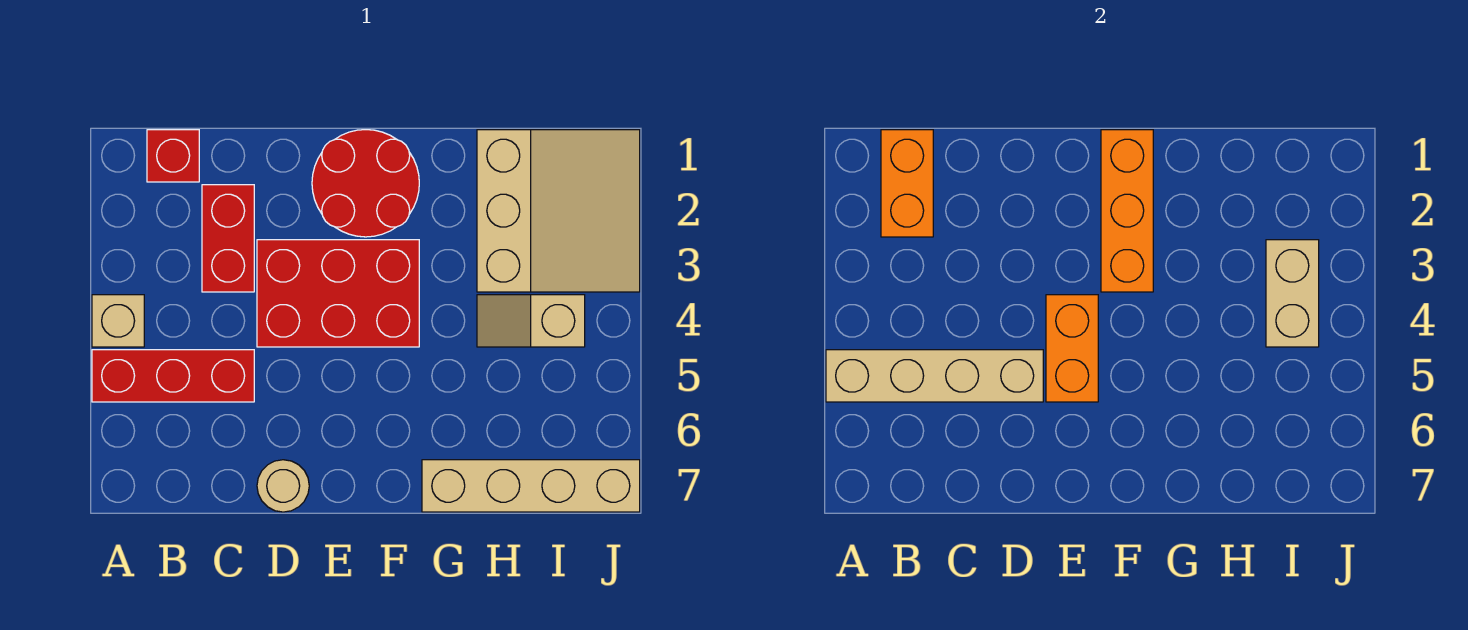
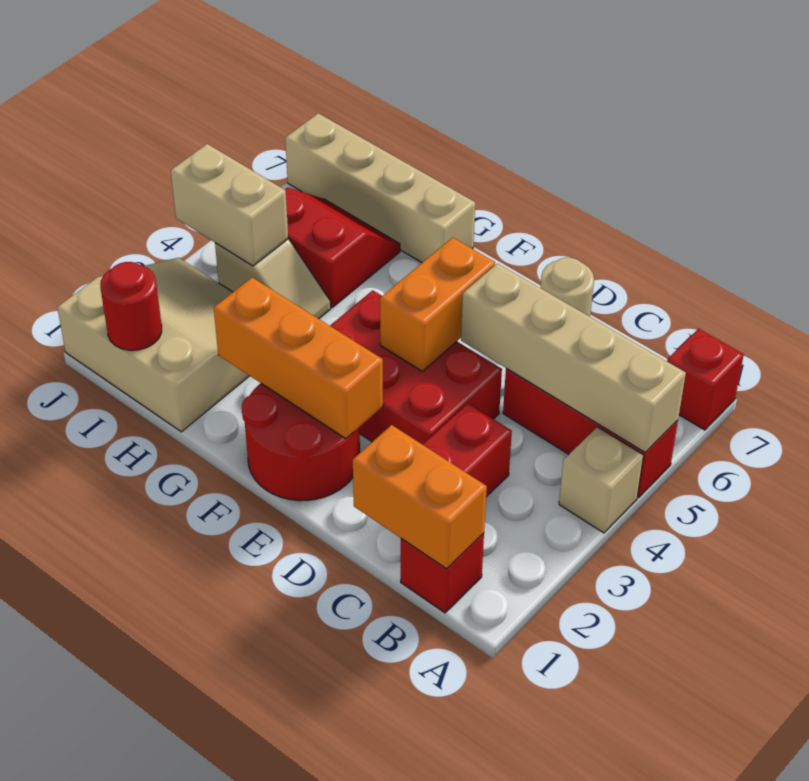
none -> red 1x1 brick [667,329,744,430]
orange 1x2 brick [881,130,933,237] -> orange 1x2 brick turned to [353,425,487,569]
orange 1x3 brick [1101,130,1153,292] -> orange 1x3 brick turned to [214,277,383,439]
tan 3x3 slope [477,130,640,292] -> tan 3x3 slope turned to [57,258,249,432]
none -> red 2x2 slope [285,188,400,307]
none -> red 1x1 round brick [100,262,162,350]
tan 1x2 brick [1266,240,1319,347] -> tan 1x2 brick turned to [171,144,288,266]

